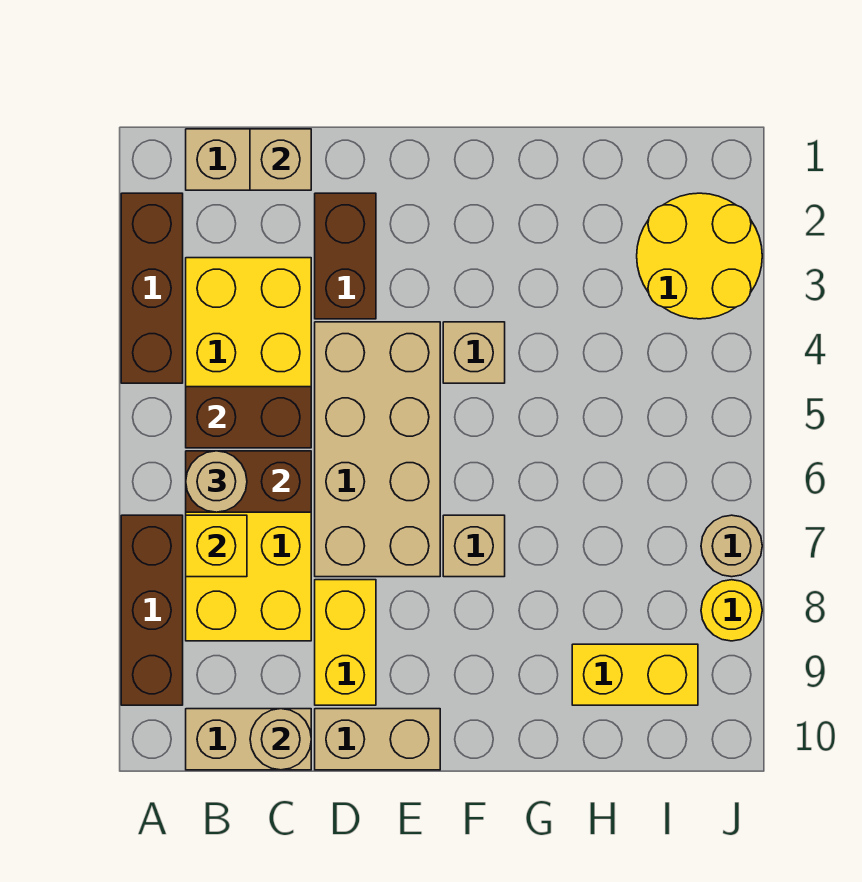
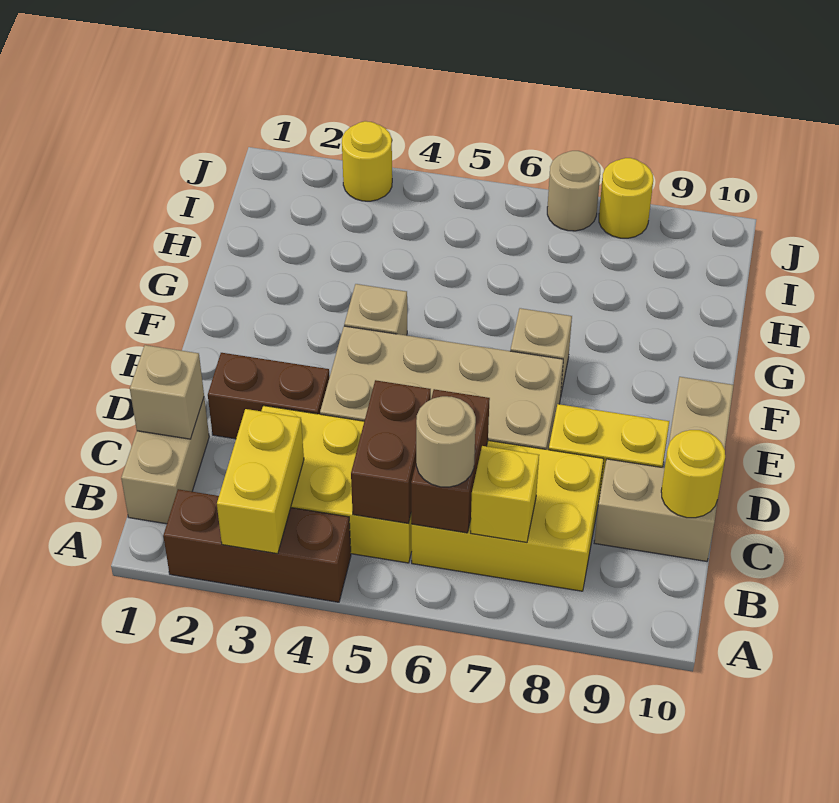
brown 1x3 brick [121,515,183,705] -> none
tan 1x2 brick [186,709,311,770] -> tan 1x2 brick turned to [594,459,718,561]
tan 1x1 round brick [250,709,311,770] -> yellow 1x1 round brick [661,430,725,518]
yellow 1x2 brick [572,644,698,705] -> yellow 1x2 brick moved to [217,409,304,554]
yellow 2x2 round brick [637,193,762,319] -> yellow 1x1 round brick [342,121,392,201]

